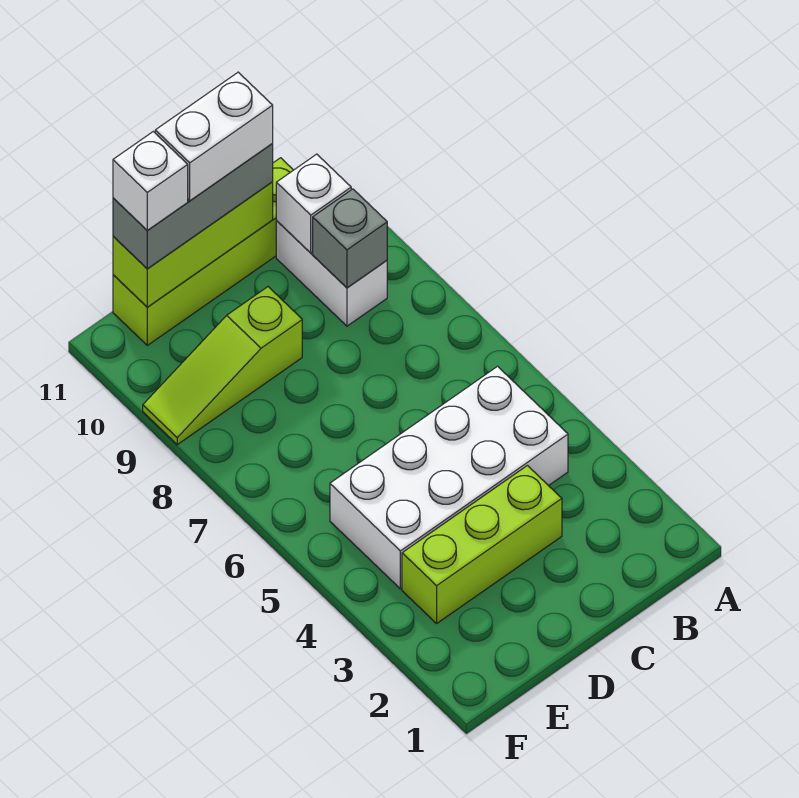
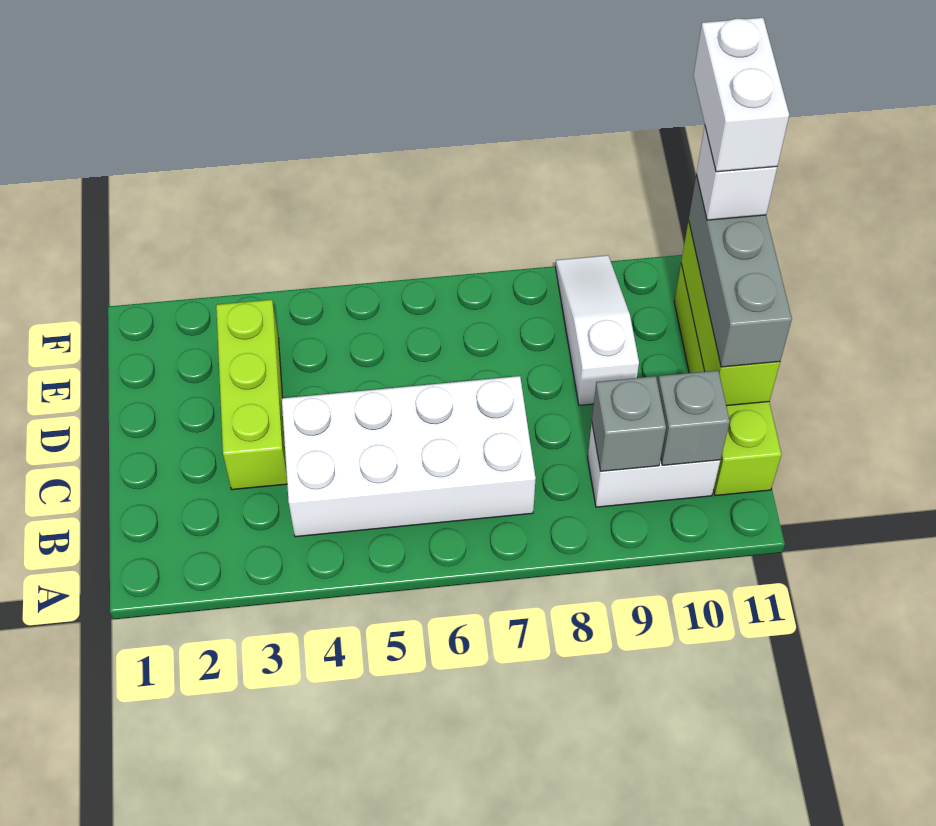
white 2x4 brick [330,366,568,589] -> white 2x4 brick turned to [282,376,536,537]
white 1x1 brick [276,154,351,253] -> grey 1x1 brick [658,370,730,465]
white 1x2 brick [155,72,273,201] -> white 1x2 brick moved to [694,18,789,172]
lime 1x3 slope [143,287,302,445] -> white 1x3 slope [556,255,639,405]

